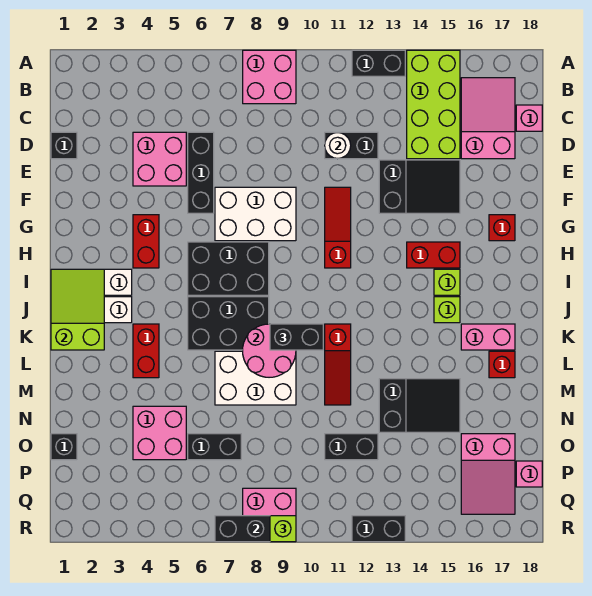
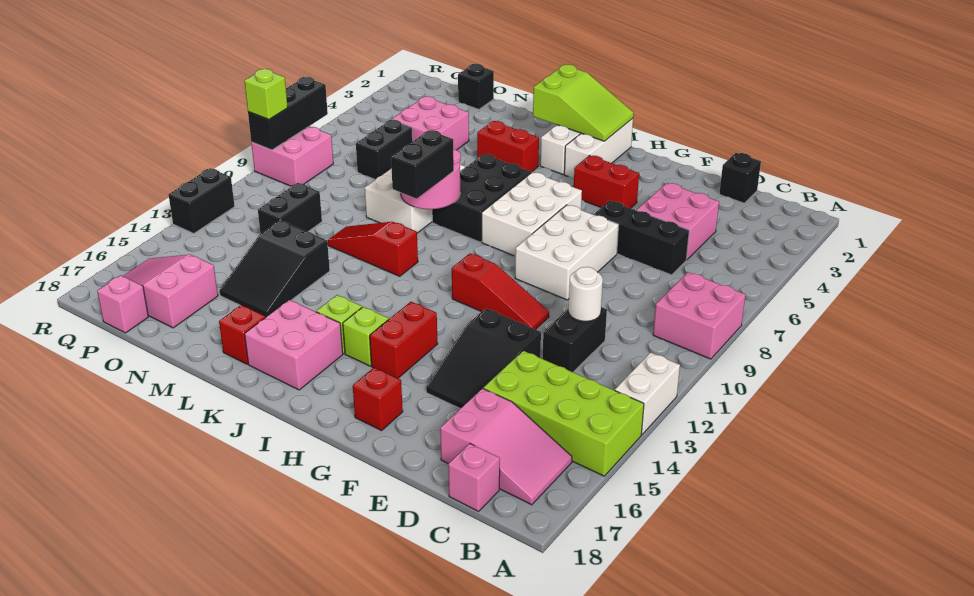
black 1x2 brick [352,50,405,76] -> white 1x2 brick [615,353,680,435]
black 2x3 brick [188,242,269,295] -> white 2x3 brick [482,172,582,256]
pink 1x2 brick [461,324,515,350] -> pink 2x2 brick [245,300,343,390]

